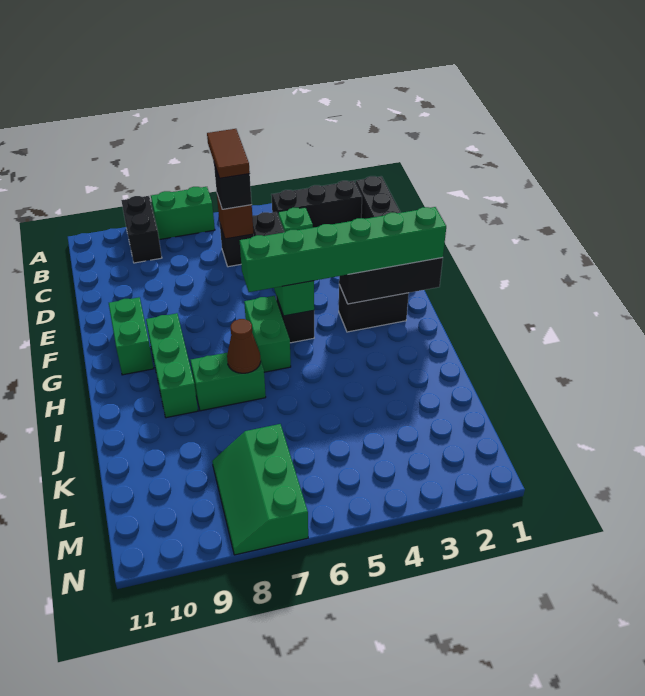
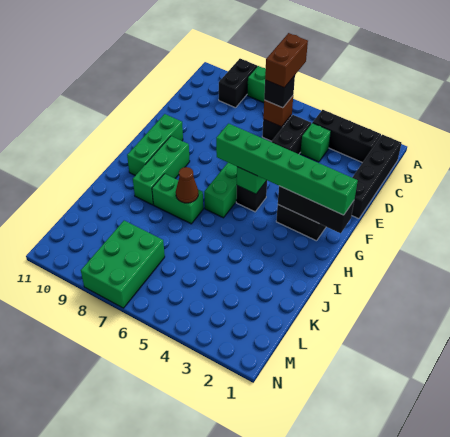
brown 1x2 tile [207,129,250,178] -> brown 1x2 brick [265,33,308,88]
green 1x2 brick [109,297,154,375] -> green 1x3 brick [127,114,183,175]
green 2x3 slope [212,424,308,555] -> green 2x3 brick [81,221,165,308]

